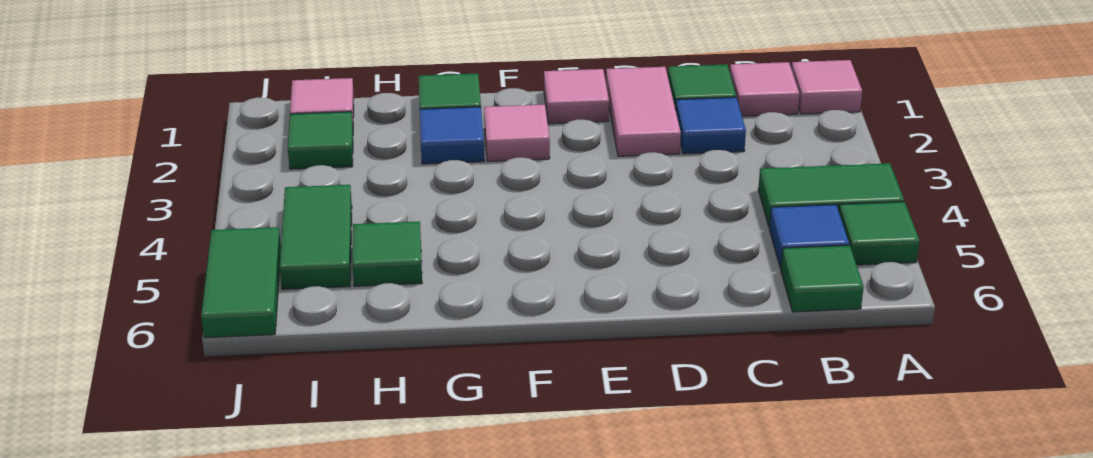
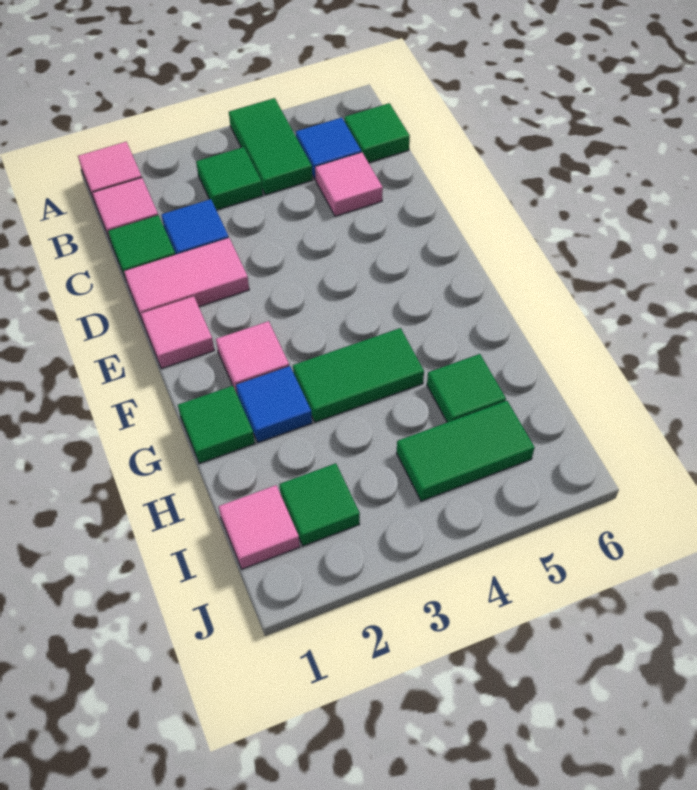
green 1x1 tile [839,202,920,265] -> green 1x1 tile moved to [196,147,263,210]
none -> pink 1x1 tile [315,152,383,216]
green 1x2 tile [201,227,281,338] -> green 1x2 tile moved to [293,328,424,422]

